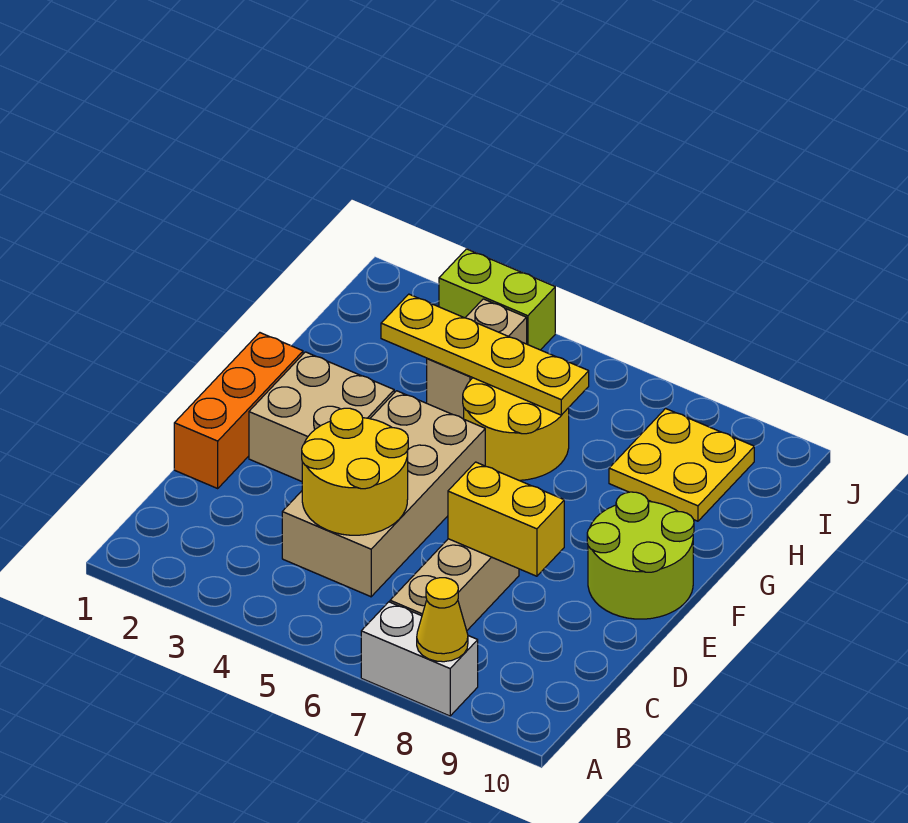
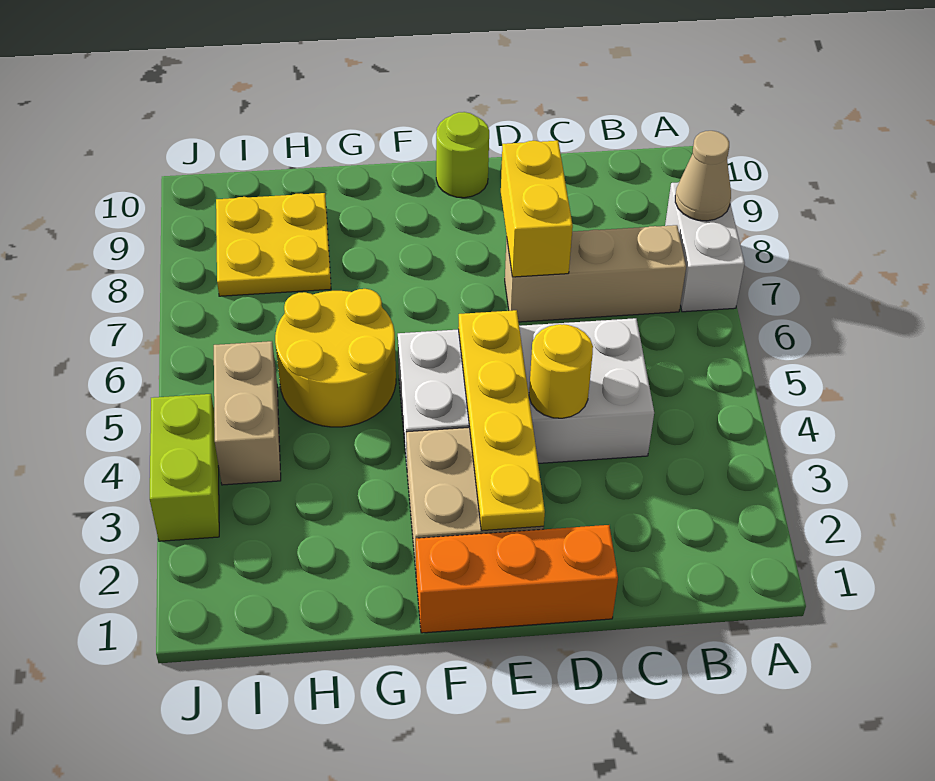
yellow 1x1 cone [417,578,468,662] -> tan 1x1 cone [675,131,731,221]
tan 2x4 brick [282,391,485,597] -> white 2x4 brick [398,318,654,465]
yellow 2x2 round brick [302,408,408,535] -> yellow 1x1 round brick [529,324,593,418]
lime 2x2 round brick [587,492,694,619] -> lime 1x1 round brick [436,112,489,198]
yellow 1x4 plate [381,294,589,415] -> yellow 1x4 plate moved to [458,310,545,531]
tan 1x2 brick [427,299,527,419] -> tan 1x2 brick turned to [214,341,281,485]

